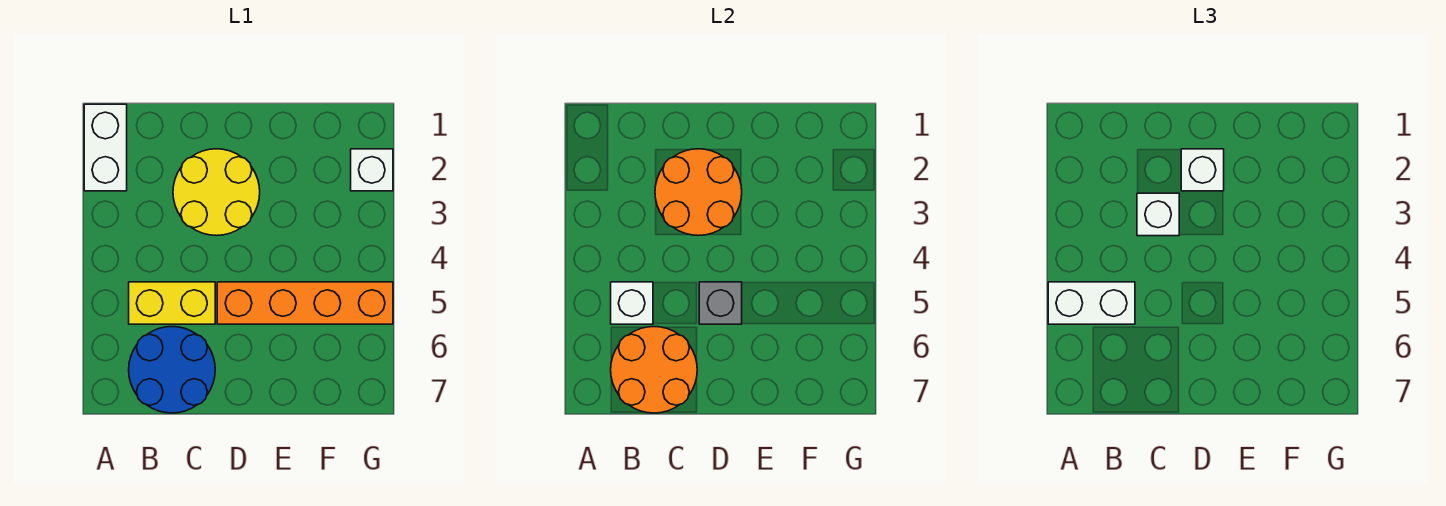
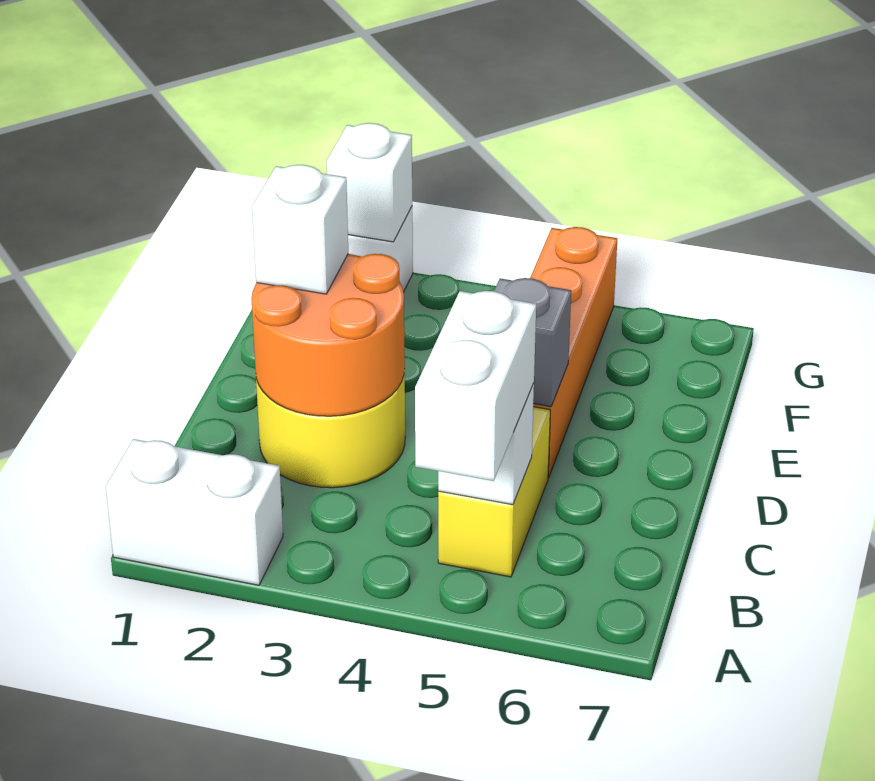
blue 2x2 round brick [129,327,215,413] -> none
orange 2x2 round brick [611,327,697,413] -> none
white 1x1 brick [1137,193,1179,236] -> white 1x1 brick moved to [327,123,412,242]

